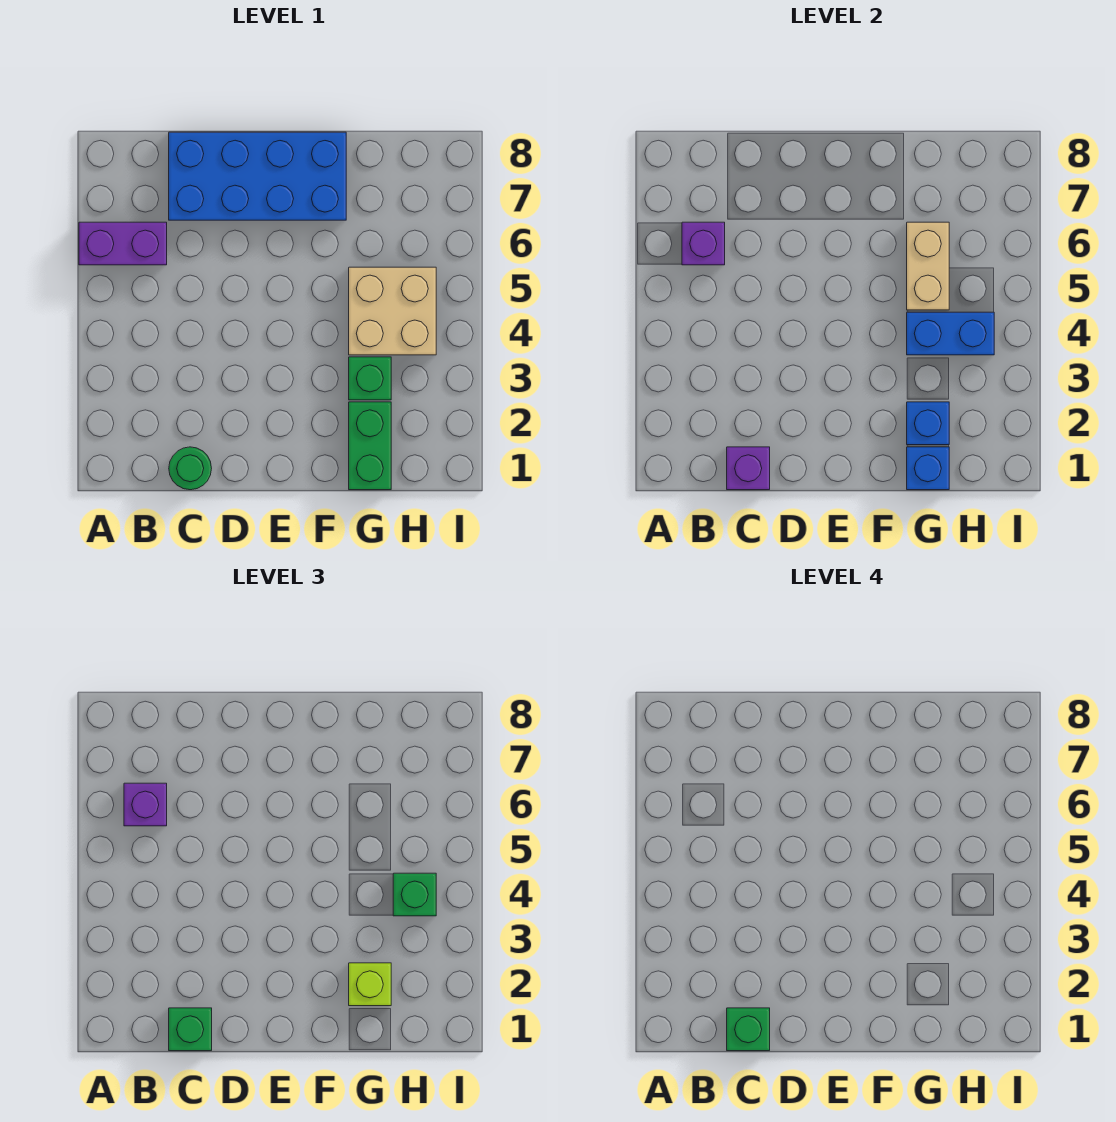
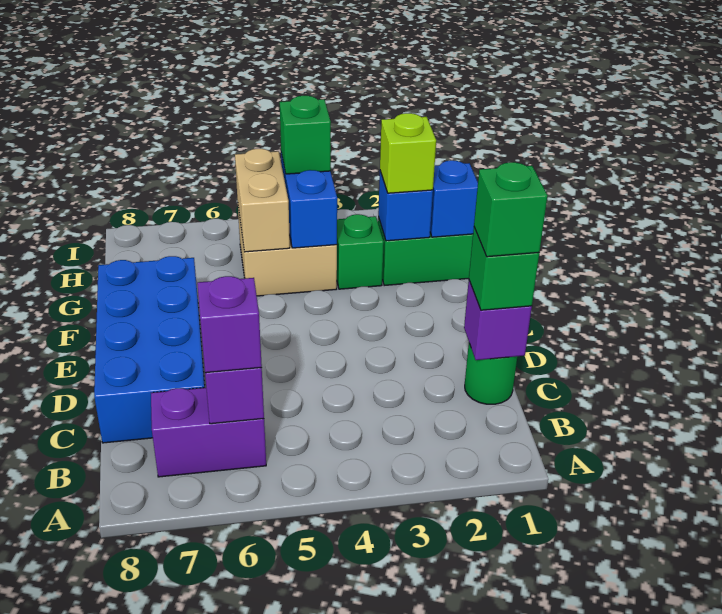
purple 1x2 brick [79,222,167,265] -> purple 1x2 brick turned to [151,388,266,477]
tan 1x2 brick [907,222,949,310] -> tan 1x2 brick turned to [235,149,290,252]

